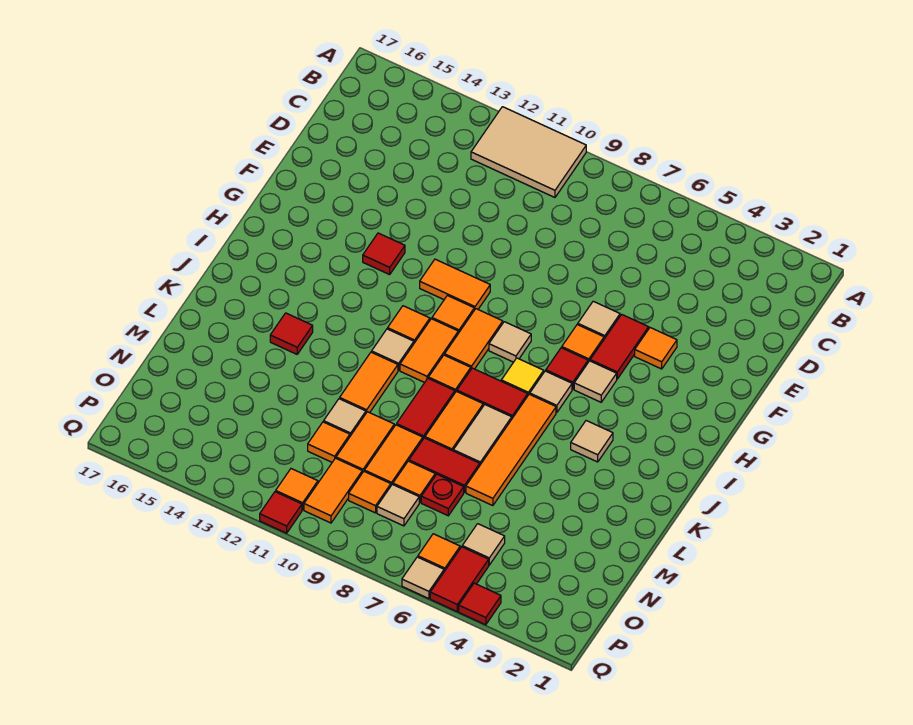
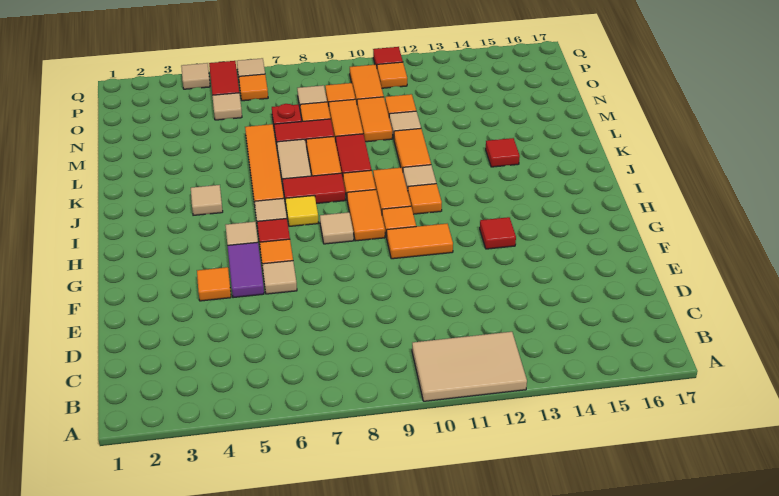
red 1x2 tile [590,314,649,379] -> purple 1x2 tile [228,242,264,298]
red 1x1 tile [459,583,501,625] -> tan 1x1 tile [181,63,210,89]

